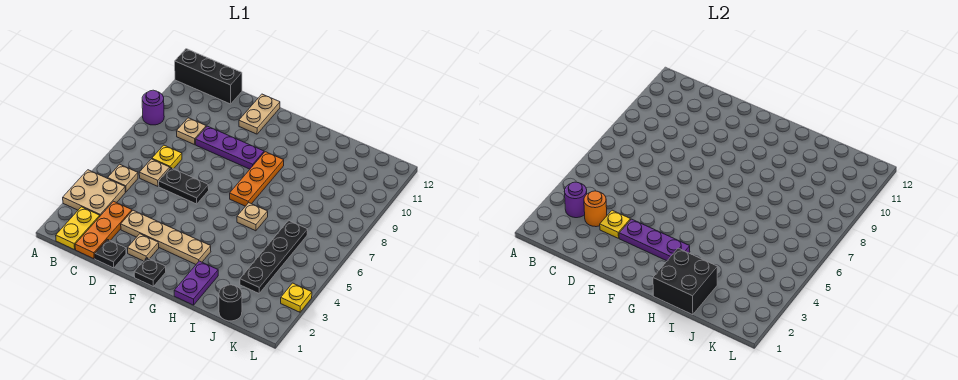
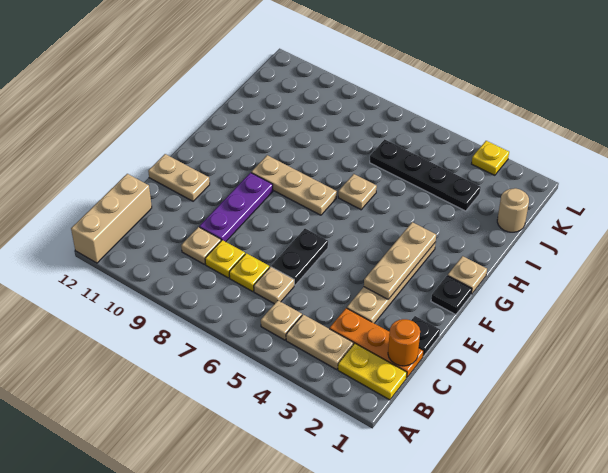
tan 2x2 plate [63,170,125,216] -> tan 1x2 plate [286,315,354,370]
purple 1x1 round brick [142,90,164,125] -> none
black 1x3 brick [175,49,242,104] -> tan 1x3 brick [71,174,152,263]
purple 1x1 round brick [564,182,587,218] -> none
orange 1x1 round brick [584,191,607,227] -> orange 1x1 round brick moved to [388,319,420,366]
yellow 1x1 plate [600,210,631,238] -> yellow 1x1 plate moved to [205,240,245,278]
tan 1x1 plate [128,234,159,261] -> tan 1x1 plate moved to [448,256,487,294]
purple 1x3 plate [619,219,690,261] -> tan 1x3 plate [364,222,436,299]
orange 1x3 plate [230,152,284,206] -> tan 1x3 plate [251,155,337,215]
purple 1x2 plate [174,261,218,305] -> none
black 2x2 brick [653,248,717,315] -> none
black 1x1 round brick [219,285,242,321] -> tan 1x1 round brick [497,188,529,232]

